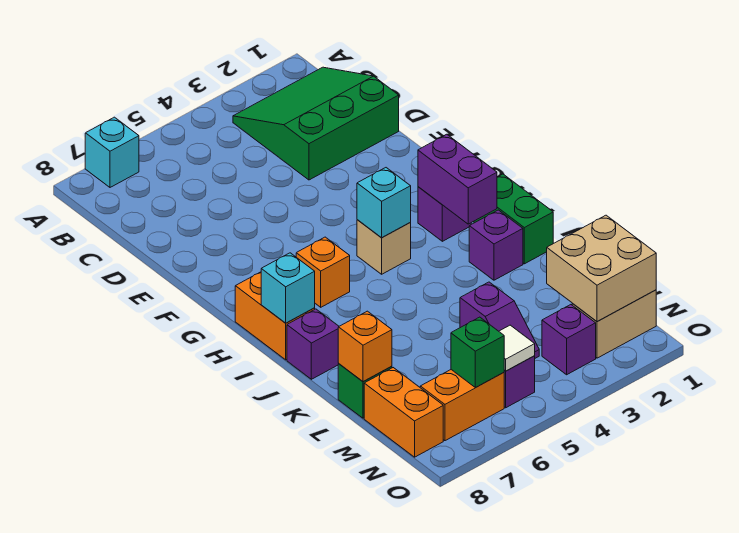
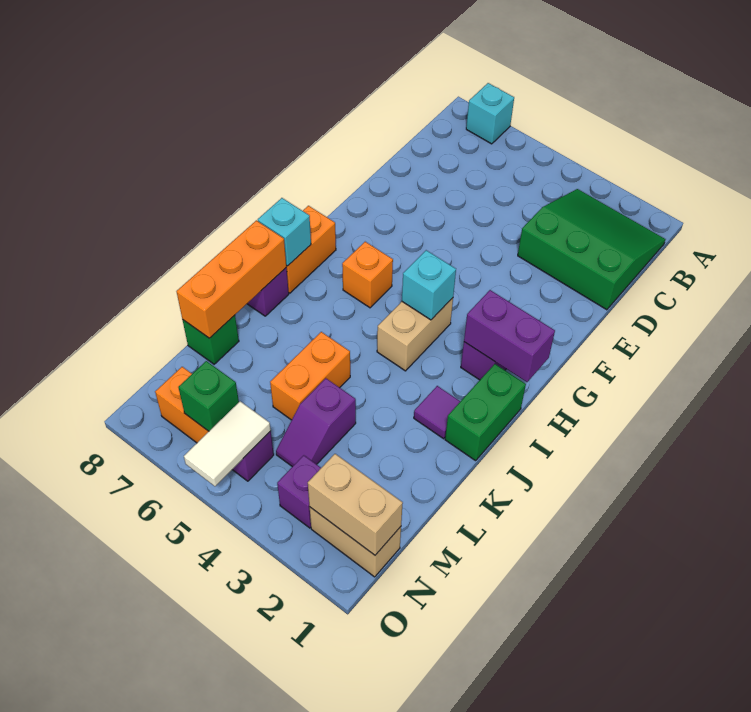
purple 1x2 brick [418,134,497,224] -> purple 1x2 brick turned to [464,290,555,382]
tan 1x1 brick [357,220,411,274] -> tan 1x2 brick [377,298,453,371]
purple 1x1 brick [469,210,523,280] -> purple 1x1 tile [414,386,461,439]
orange 1x1 brick [338,311,392,381] -> orange 1x3 brick [177,220,286,338]
tan 2x2 brick [547,215,656,322] -> tan 1x2 brick [308,454,403,555]
orange 1x2 brick [364,368,443,457] -> orange 1x2 brick moved to [270,332,350,420]
white 1x1 tile [499,325,535,371] -> white 1x2 tile [184,401,271,486]

